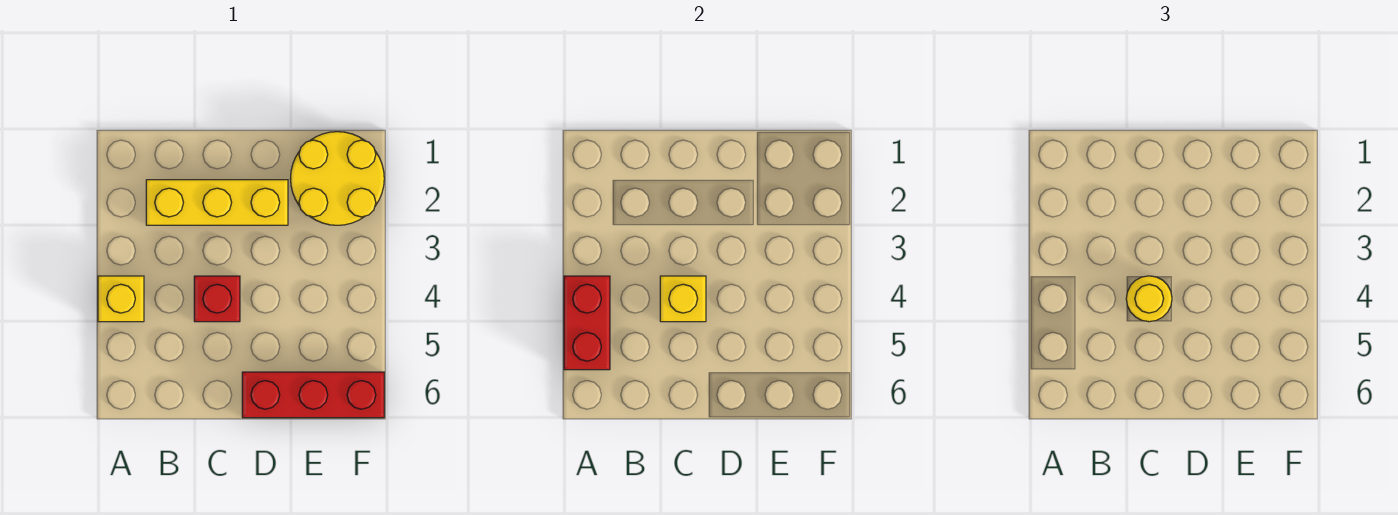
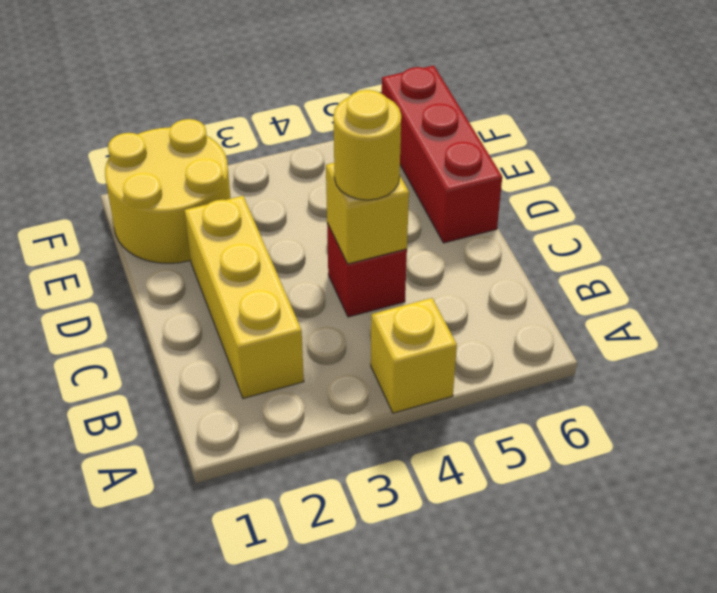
red 1x2 brick [564,276,610,370] -> none

